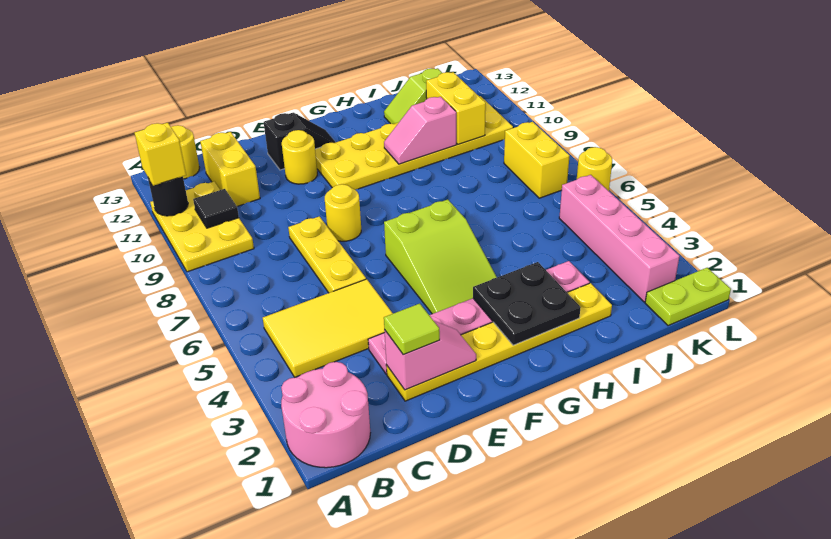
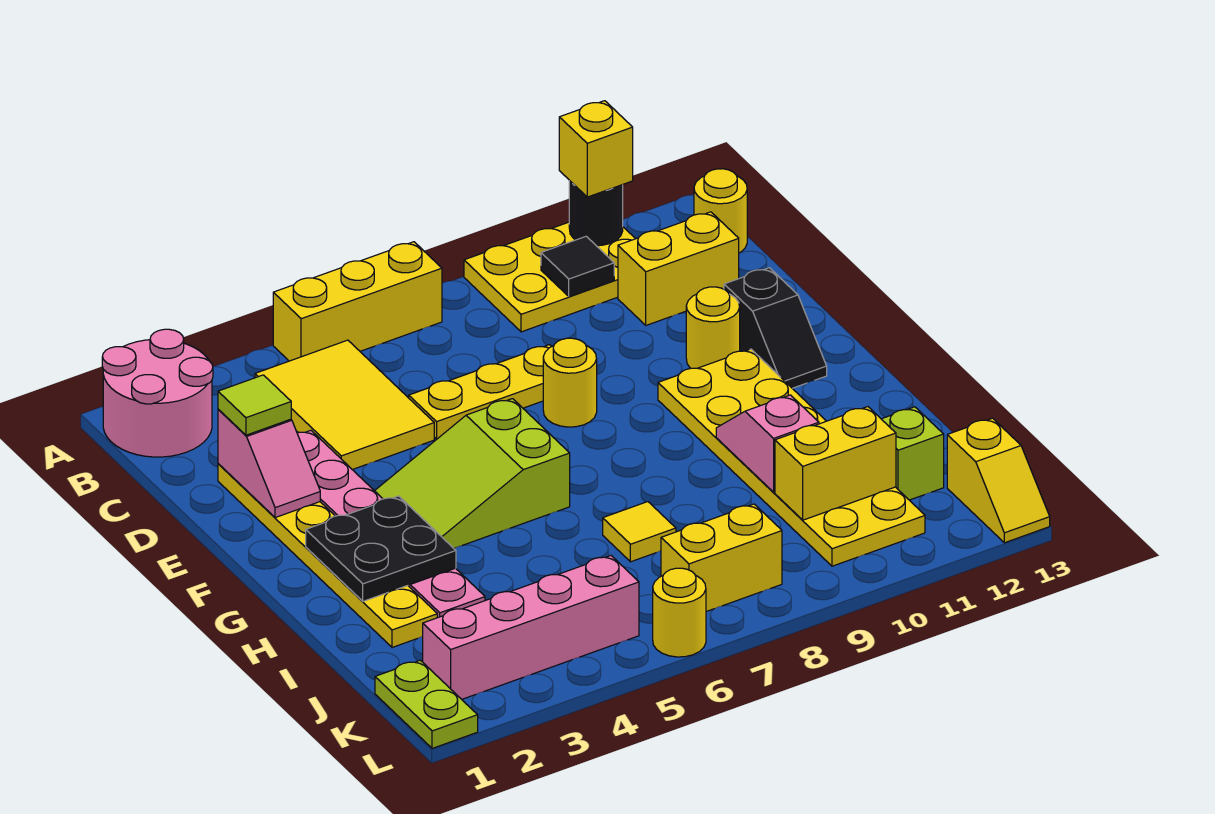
none -> yellow 1x3 brick [273,242,442,361]
none -> yellow 1x1 tile [603,502,676,562]
none -> yellow 1x2 slope [947,418,1050,543]

